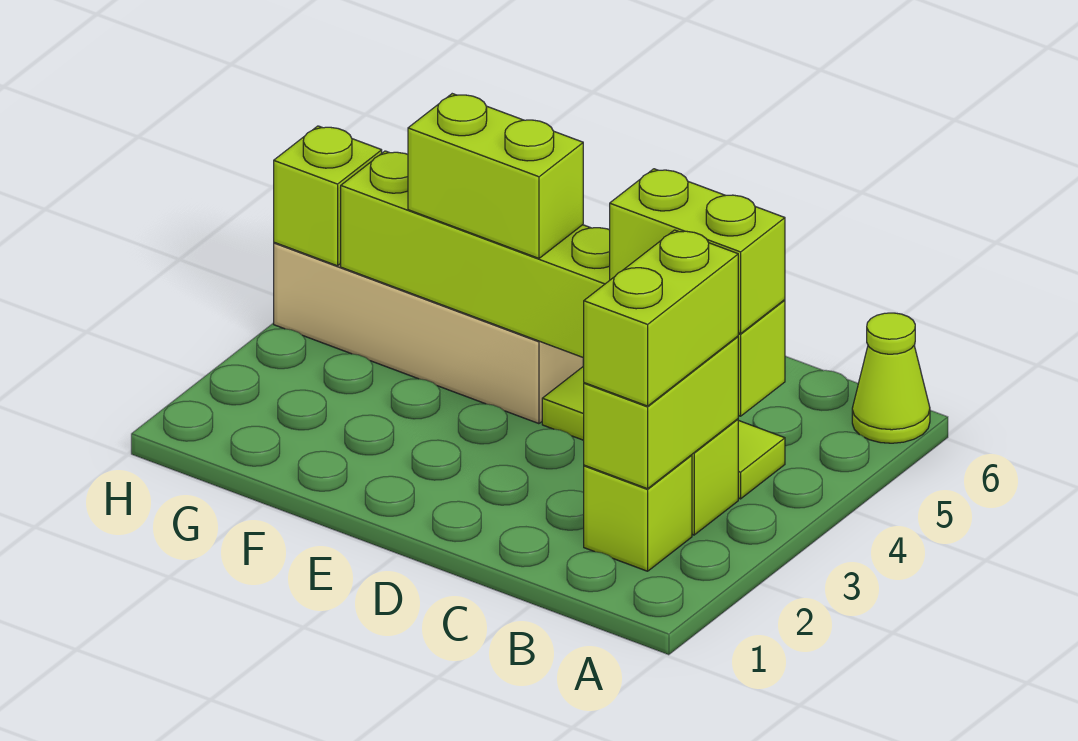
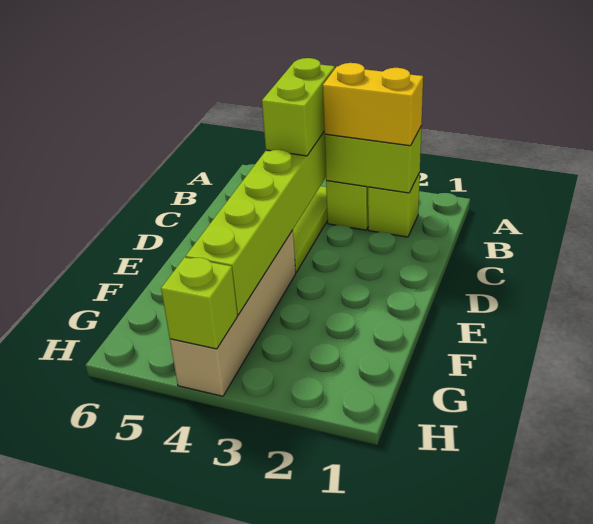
lime 1x1 cone [852,313,930,443] -> none
lime 1x2 brick [584,230,738,406] -> yellow 1x2 brick [323,63,423,146]
lime 1x2 brick [408,94,583,258] -> none

